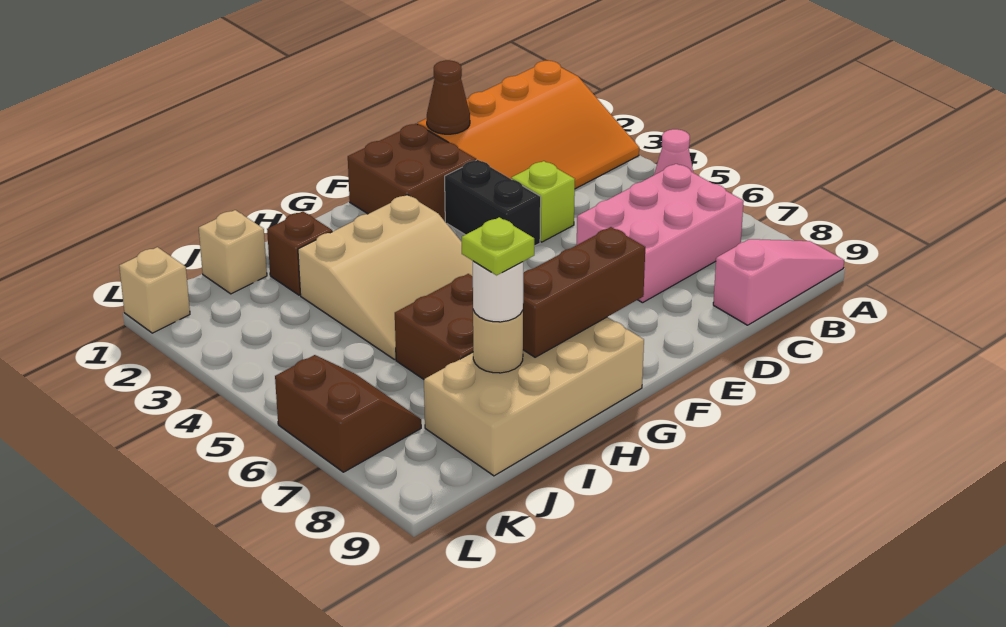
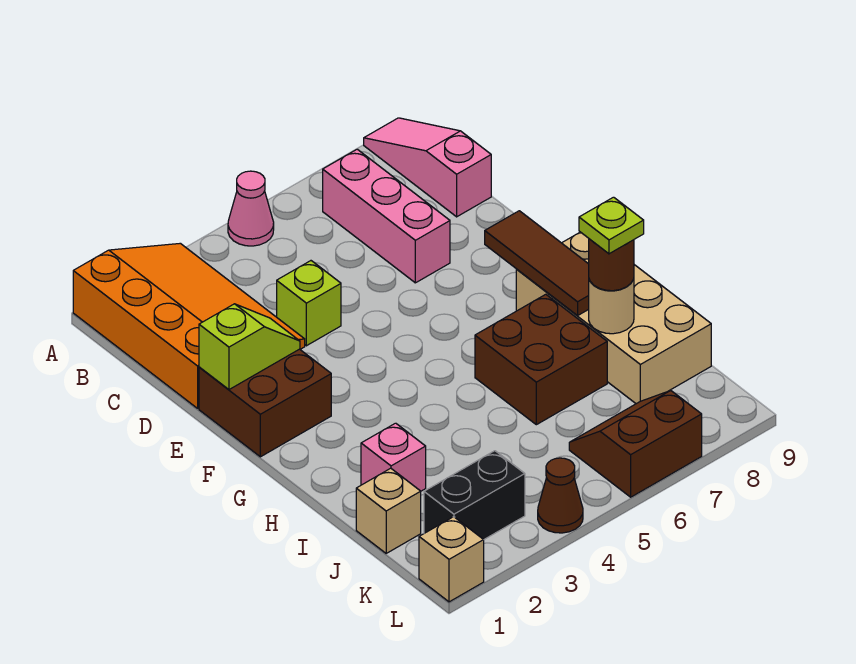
pink 2x3 brick [577,164,744,303] -> pink 1x3 brick [323,149,450,283]
brown 1x1 cone [427,60,470,134] -> brown 1x1 cone moved to [538,458,583,533]
none -> lime 1x2 slope [199,304,300,389]
black 1x2 brick [445,160,541,246] -> black 1x2 brick moved to [424,451,525,540]
brown 1x3 brick [523,227,645,357] -> brown 1x3 tile [485,211,589,316]
tan 3x3 slope [298,195,473,360] -> none
brown 1x1 brick [267,212,332,295] -> pink 1x1 brick [361,423,426,491]
white 1x1 round brick [473,261,523,322] -> brown 1x1 round brick [589,239,634,291]

